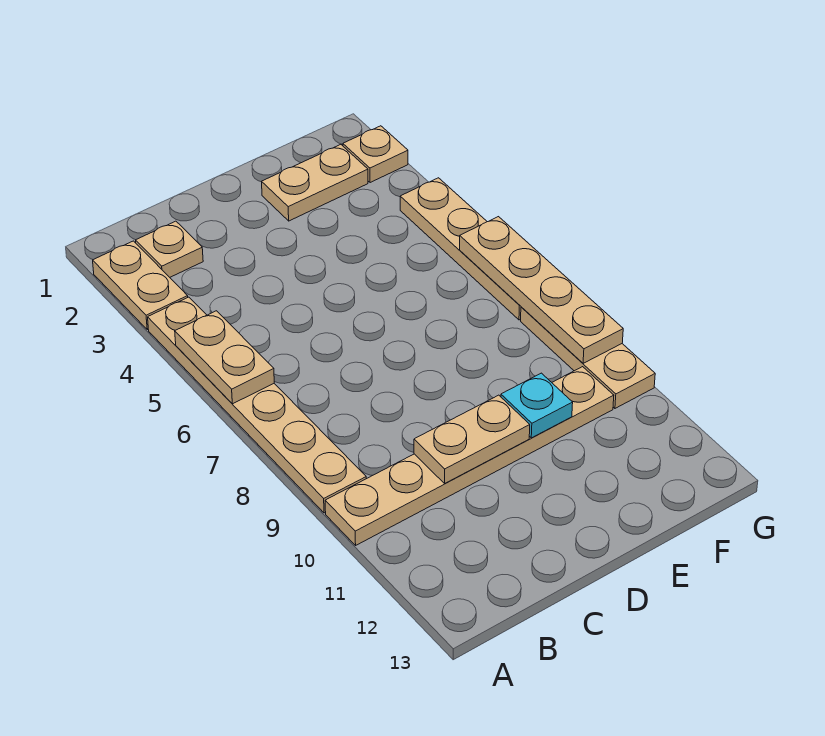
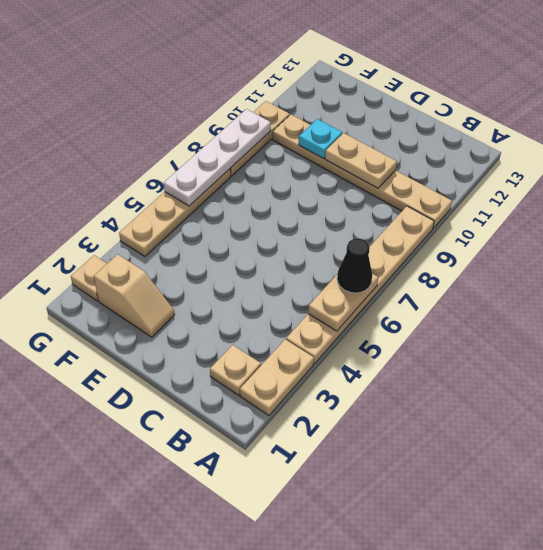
none -> black 1x1 cone [337,238,372,293]
tan 1x2 plate [262,145,368,221] -> tan 1x2 slope [94,254,175,337]
tan 1x4 plate [460,217,623,363] -> white 1x4 plate [164,109,271,206]

